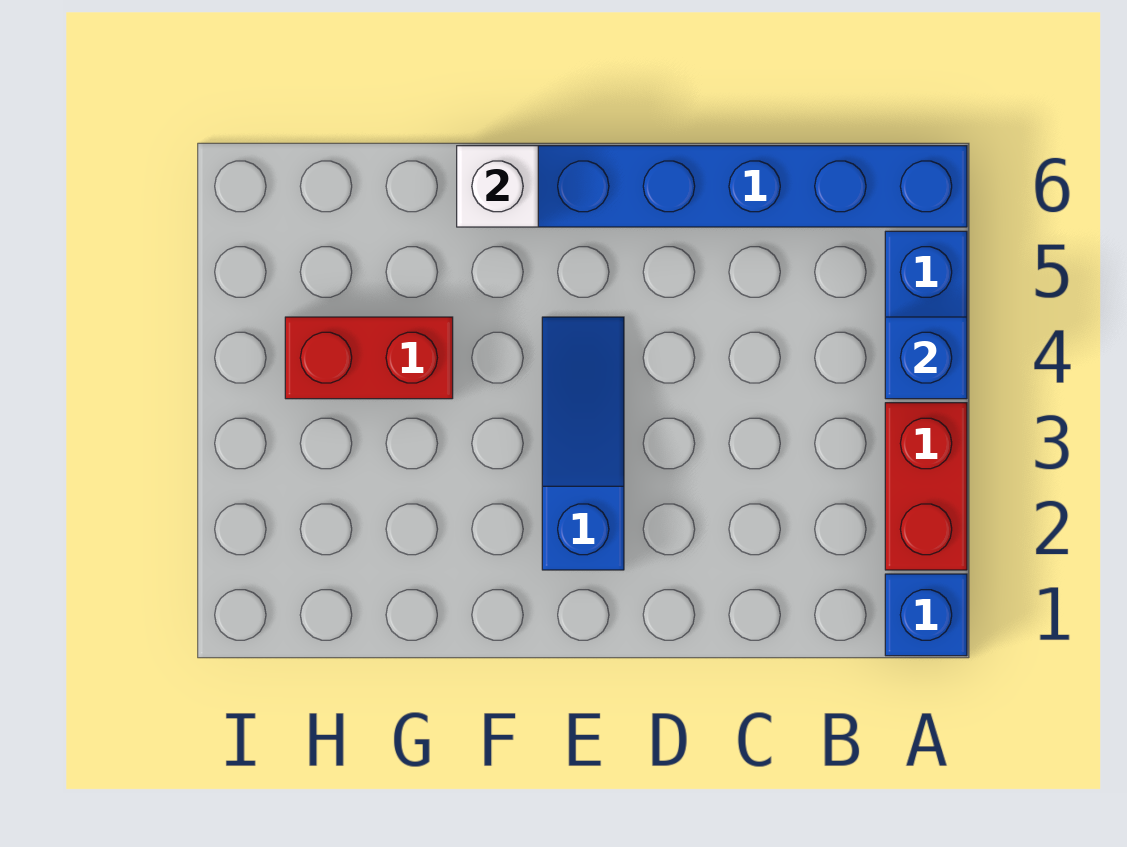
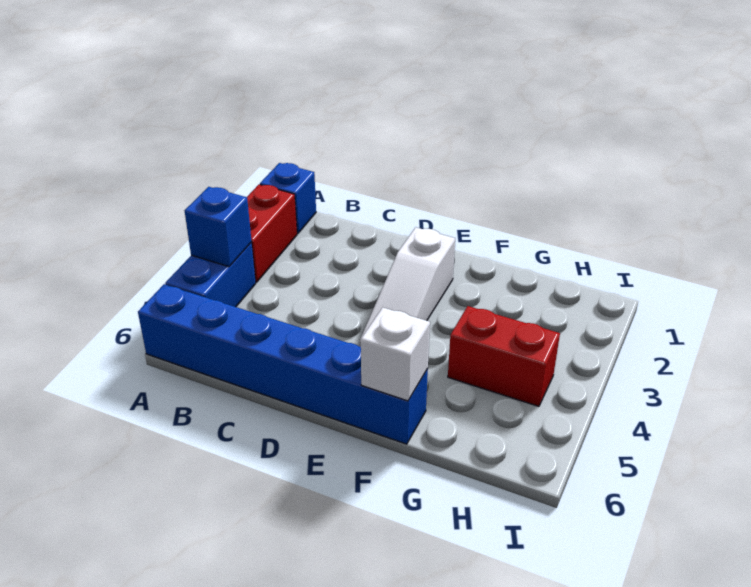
blue 1x3 slope [542,317,624,570] -> white 1x3 slope [359,227,455,347]

